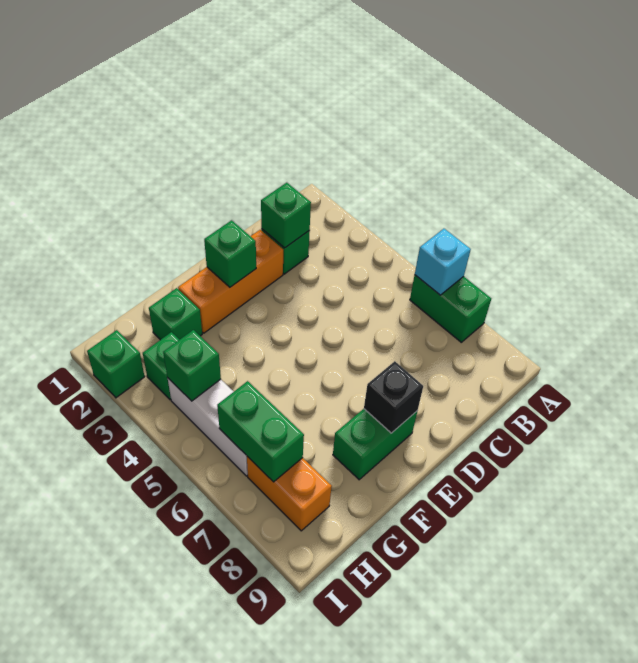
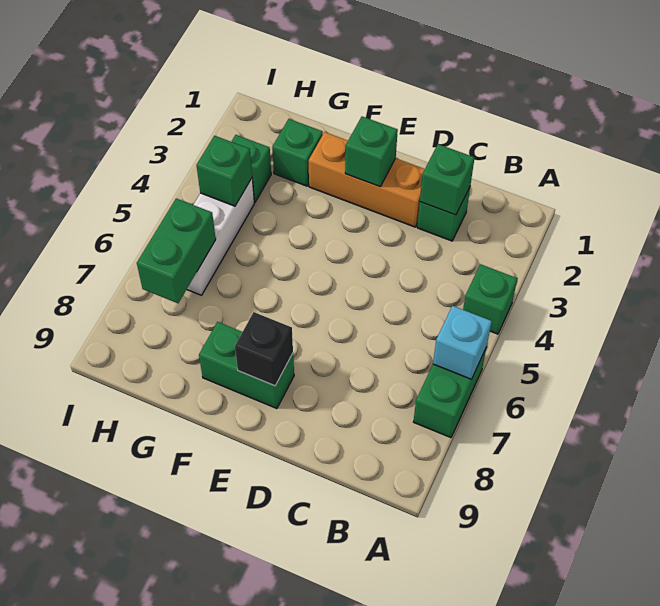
orange 1x2 brick [247,456,332,531] -> none
green 1x1 brick [87,330,145,398] -> green 1x1 brick moved to [463,264,517,334]

